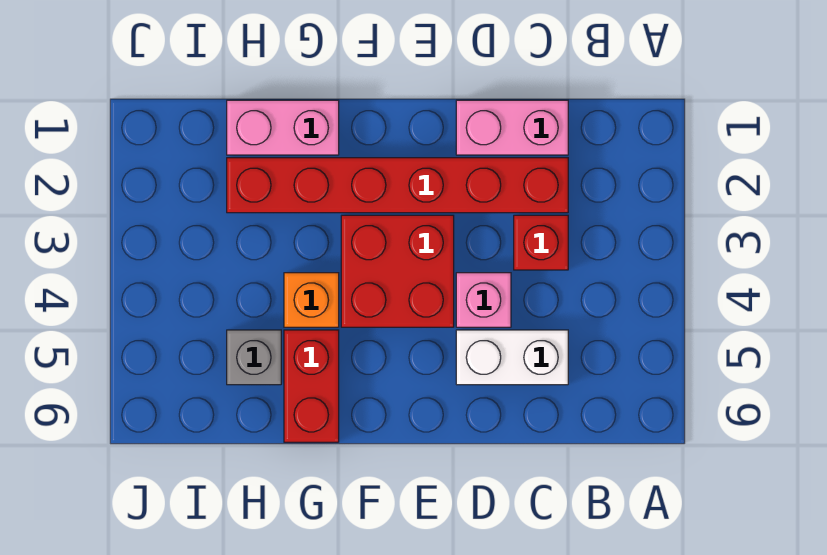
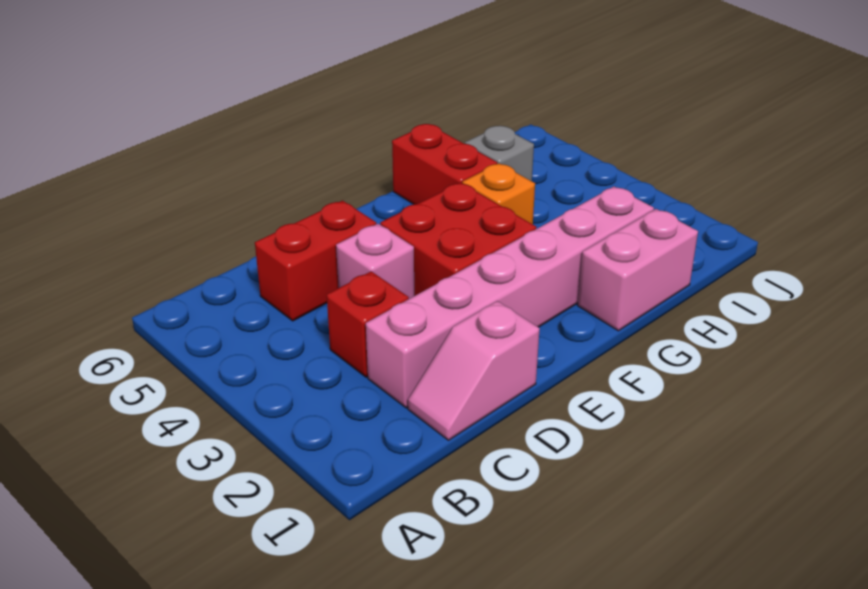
pink 1x2 brick [456,100,568,155] -> pink 1x2 slope [408,301,540,440]
red 1x6 brick [227,158,568,213] -> pink 1x6 brick [366,187,654,408]
white 1x2 brick [456,330,568,385] -> red 1x2 brick [255,201,376,321]

